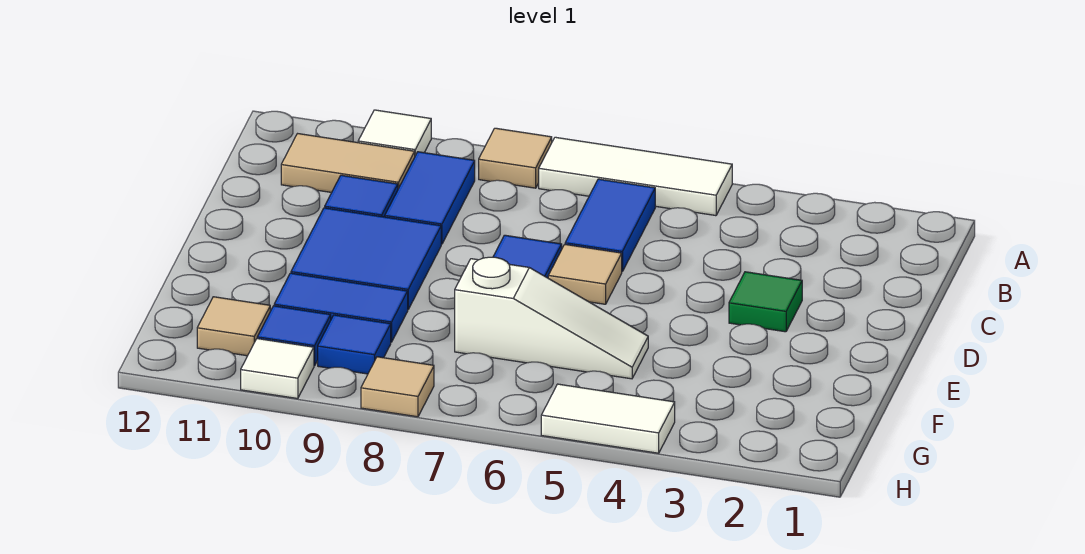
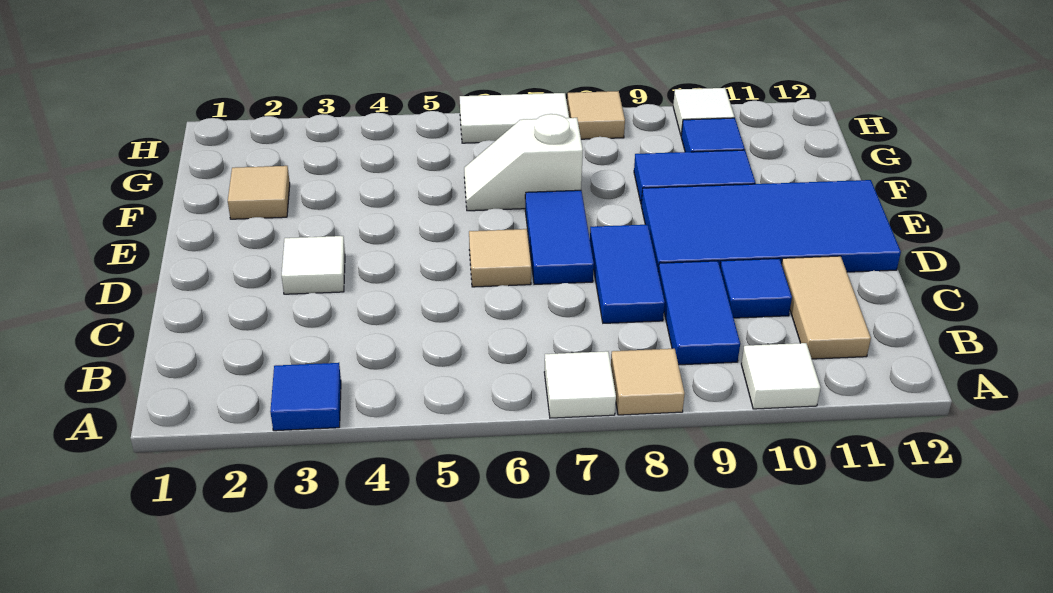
white 1x3 tile [539,137,732,216] -> white 1x1 tile [544,351,616,418]
blue 1x2 tile [565,179,655,271] -> blue 1x2 tile moved to [590,225,665,323]
tan 1x2 tile [281,134,415,192] -> tan 1x2 tile turned to [782,256,871,359]
green 1x1 tile [729,272,802,332] -> white 1x1 tile [282,236,345,294]
blue 2x2 tile [291,208,441,309] -> blue 2x4 tile [641,180,901,272]
white 1x3 slope [455,257,648,379] -> white 1x2 slope [464,114,583,211]
blue 1x1 tile [318,315,391,374] -> blue 1x1 tile moved to [270,363,341,431]
tan 1x1 tile [197,297,270,356] -> tan 1x1 tile moved to [228,166,290,219]
white 1x2 tile [541,384,675,453] -> white 1x2 tile moved to [460,93,569,143]

